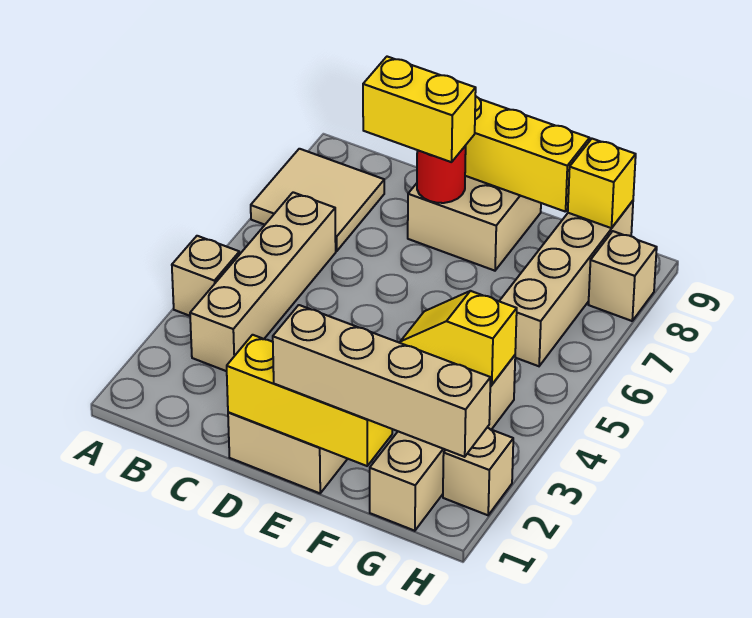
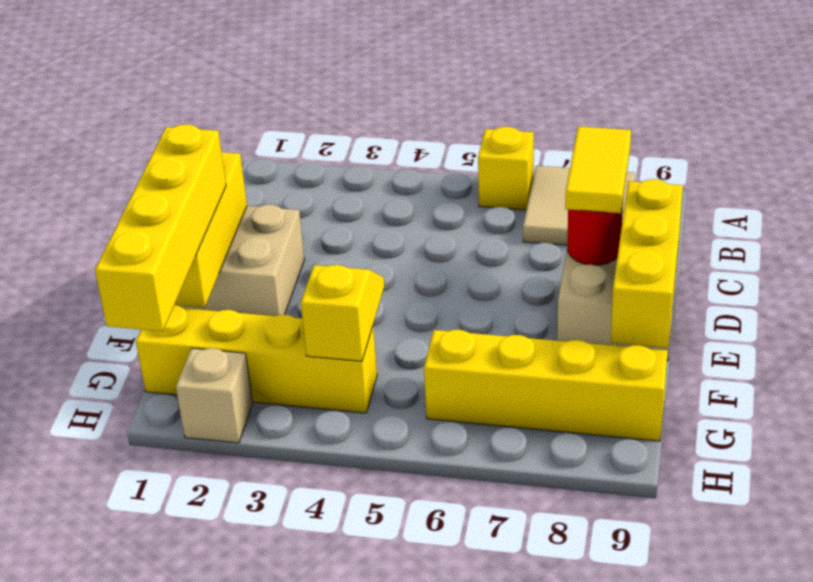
tan 1x1 brick [172,236,240,316] -> none
tan 1x4 brick [190,192,336,371] -> none
yellow 1x2 brick [363,57,476,162] -> yellow 1x2 tile [565,126,631,213]
tan 1x4 brick [273,305,491,457] -> yellow 1x4 brick [95,125,226,331]
tan 1x4 brick [370,355,515,531] -> yellow 1x4 brick [136,305,377,413]
tan 1x4 brick [499,201,633,366] -> yellow 1x4 brick [424,330,668,441]
yellow 1x1 brick [568,139,636,228] -> yellow 1x1 brick moved to [478,127,534,210]
tan 1x1 brick [588,231,657,321] -> none

